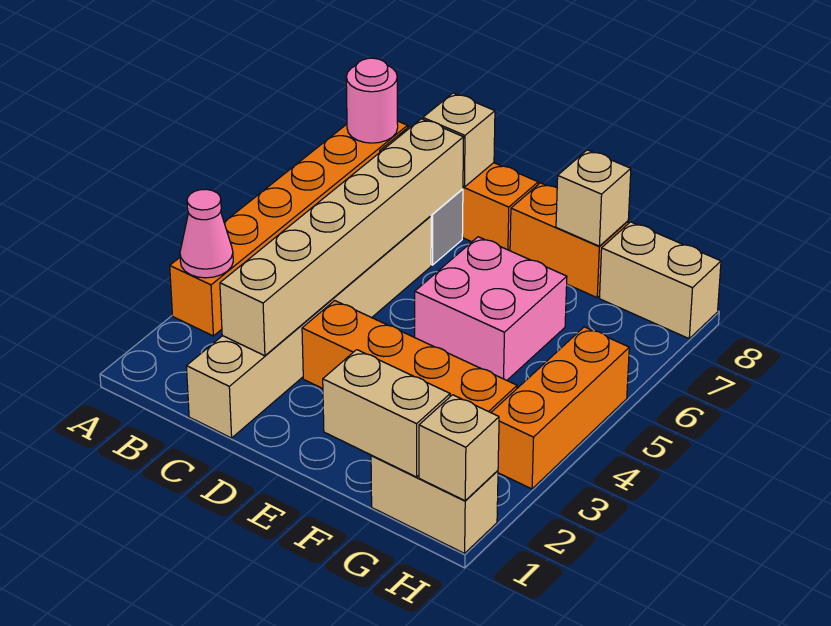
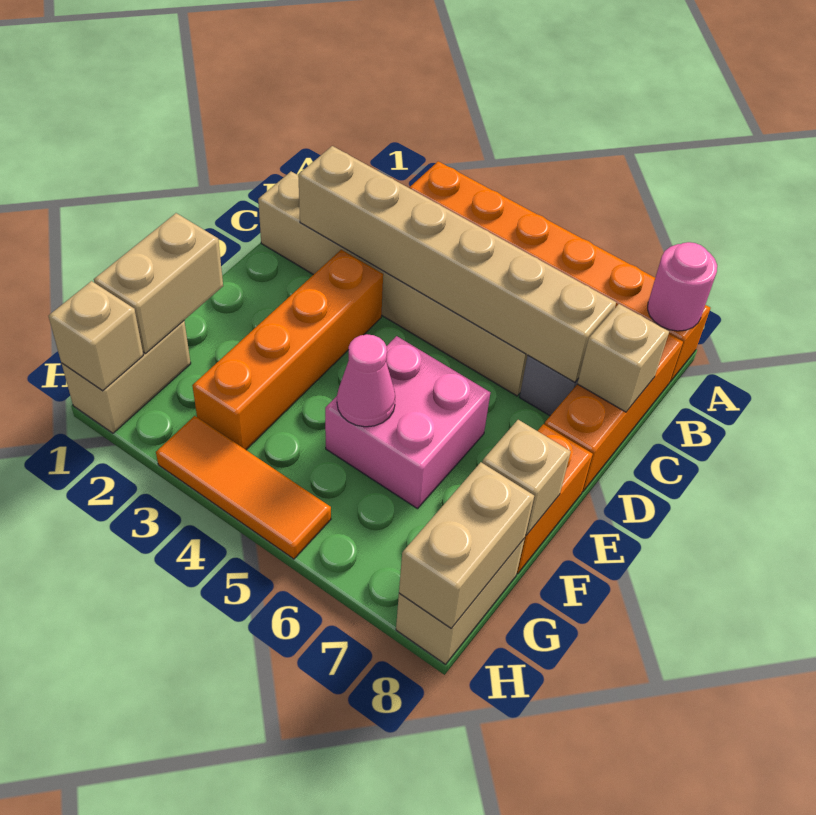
pink 1x1 cone [180,189,233,278] -> pink 1x1 cone moved to [337,334,395,427]
none -> tan 1x2 brick [399,462,534,628]
orange 1x3 brick [491,327,629,489] -> orange 1x3 tile [156,416,331,559]

